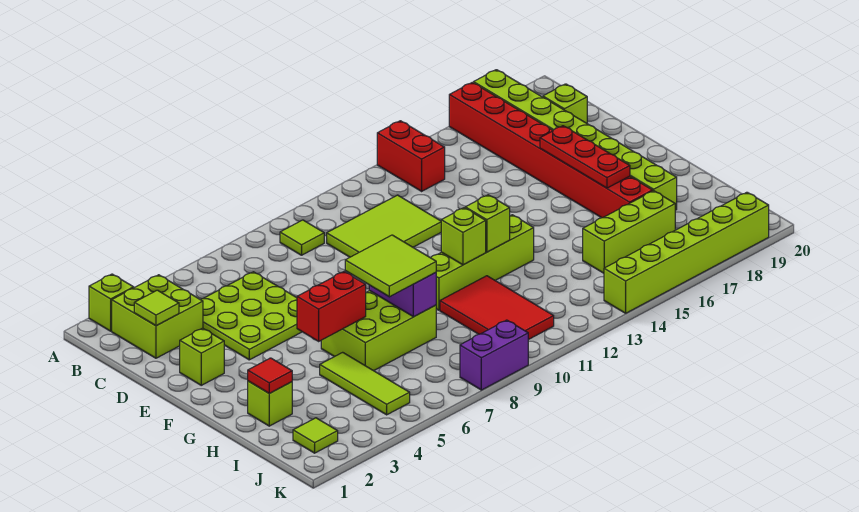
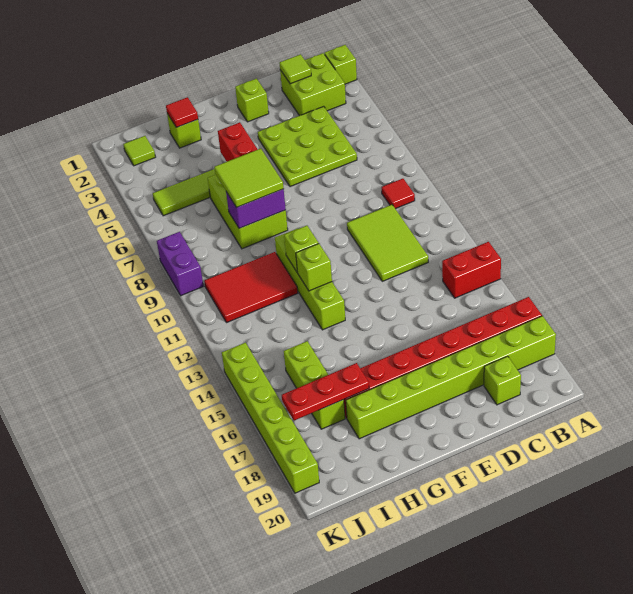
lime 1x1 tile [280,220,324,255] -> red 1x1 tile [382,179,415,209]
red 1x3 plate [540,126,630,188] -> red 1x3 plate moved to [282,363,369,421]

